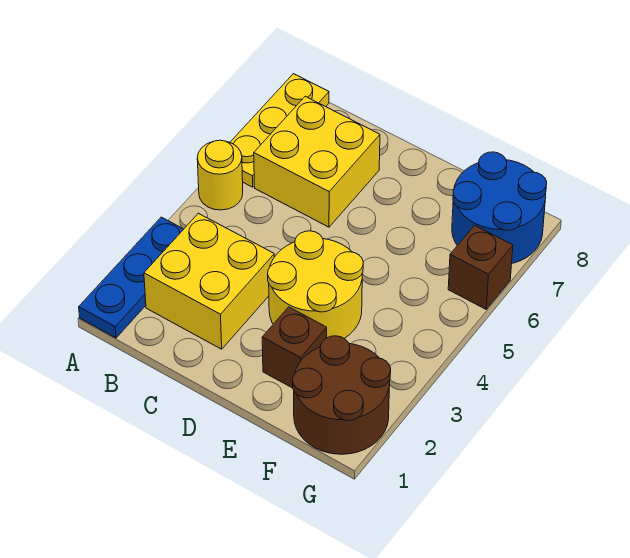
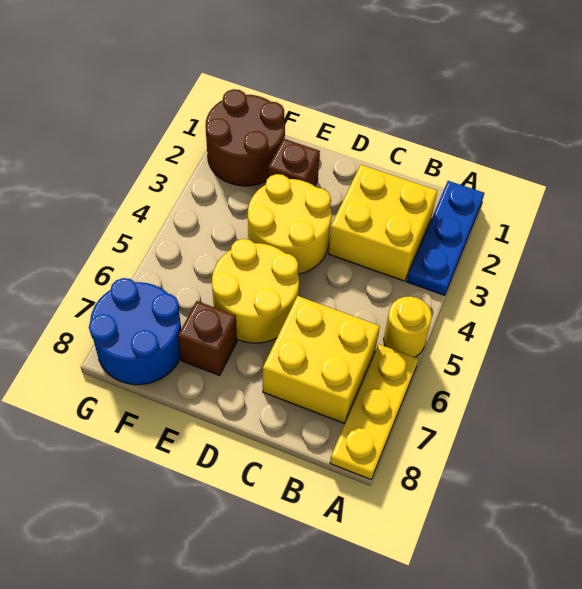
none -> yellow 2x2 round brick [212,239,299,343]
brown 1x1 brick [448,225,513,309] -> brown 1x1 brick moved to [178,301,237,376]

